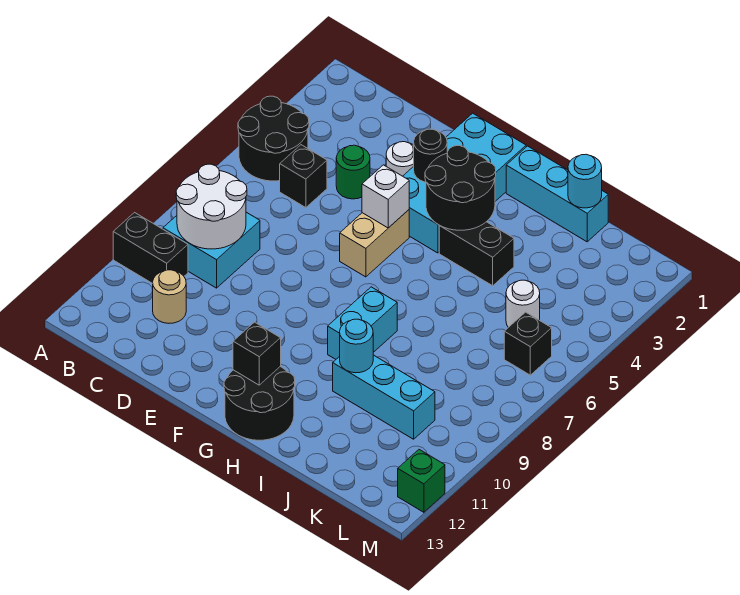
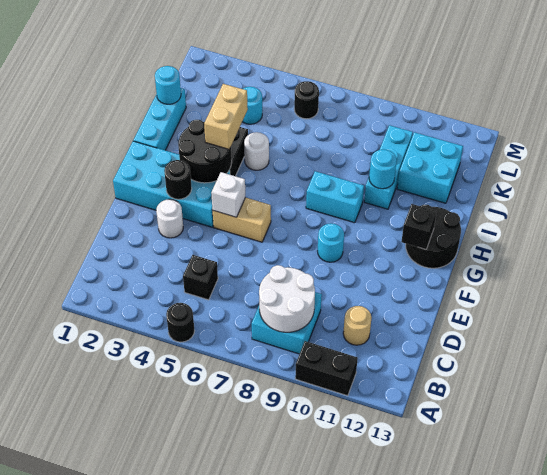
black 2x2 round brick [238,96,309,181] -> black 1x1 round brick [166,303,195,342]
black 1x2 brick [113,213,188,284] -> black 1x2 brick turned to [295,341,358,396]
green 1x1 round brick [336,145,370,199] -> none
none -> cyan 1x1 round brick [318,223,344,262]
none -> tan 1x2 brick [204,84,248,149]
none -> cyan 2x2 brick [397,132,463,203]
none -> cyan 1x1 round brick [242,87,262,124]
white 1x1 round brick [506,280,540,327] -> white 1x1 round brick moved to [244,132,269,170]
black 1x1 brick [504,312,552,375] -> black 1x1 round brick [294,81,319,119]
green 1x1 brick [398,450,445,512] -> none

